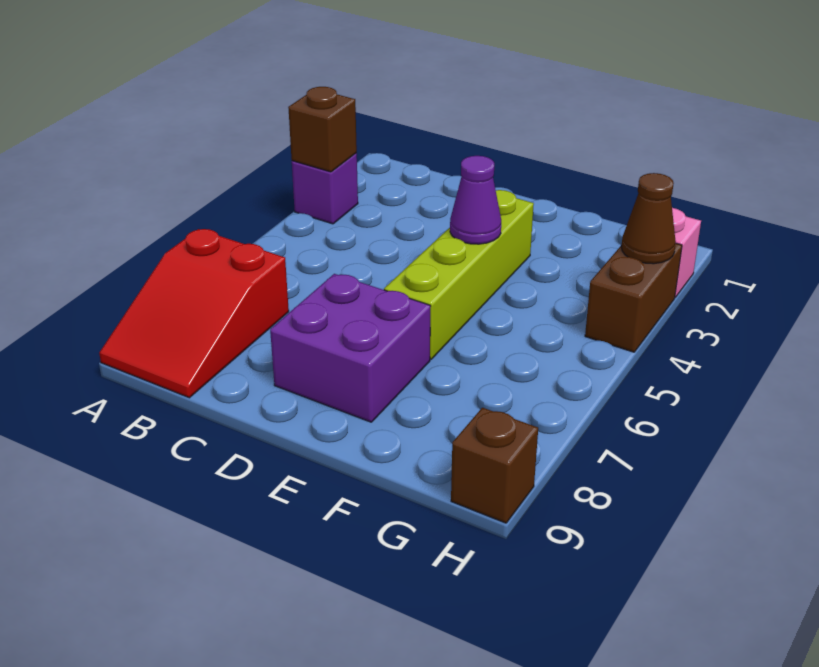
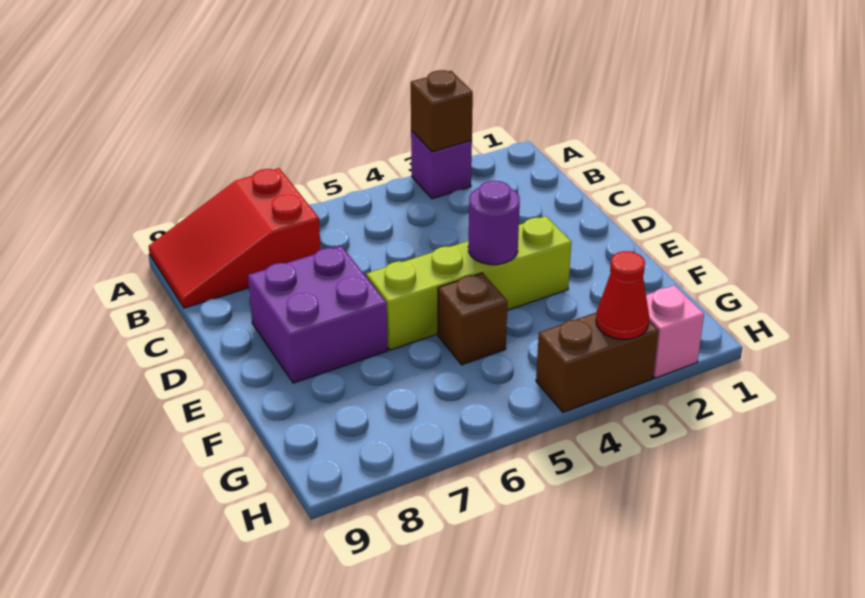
purple 1x1 cone [450,156,501,244] -> purple 1x1 round brick [468,181,520,265]
brown 1x1 cone [621,173,676,264] -> red 1x1 cone [596,251,649,339]
brown 1x1 brick [451,408,538,523] -> brown 1x1 brick moved to [438,273,508,365]

